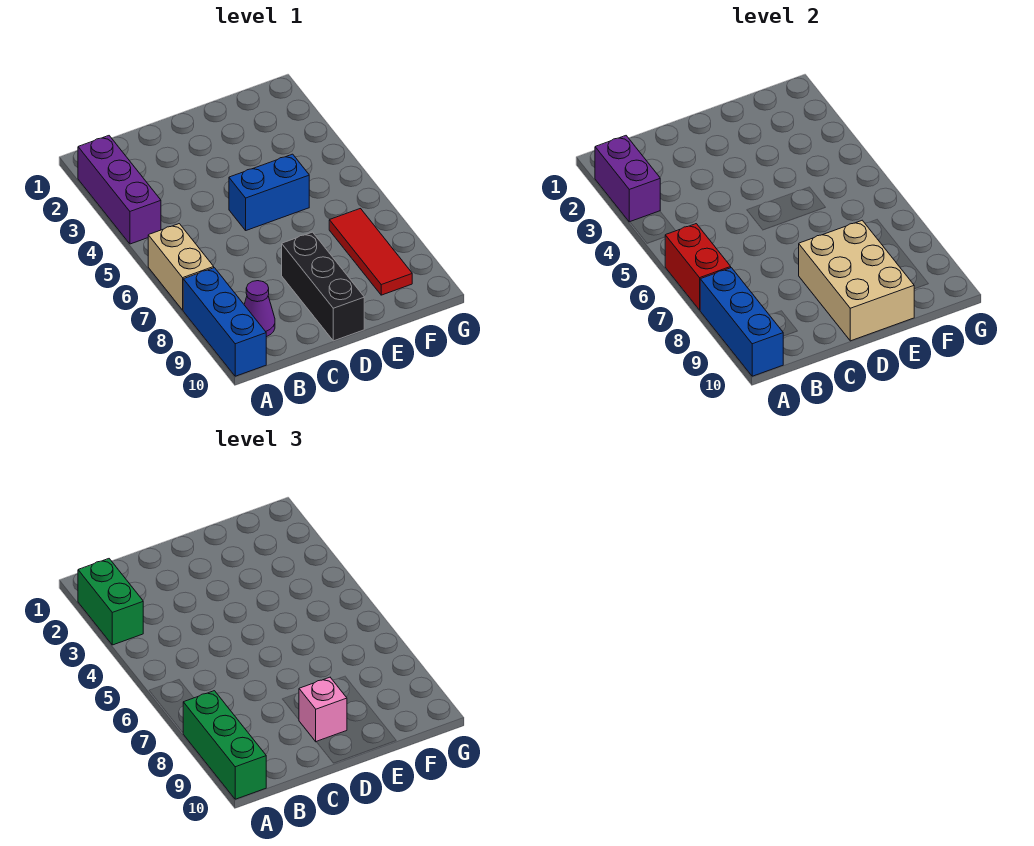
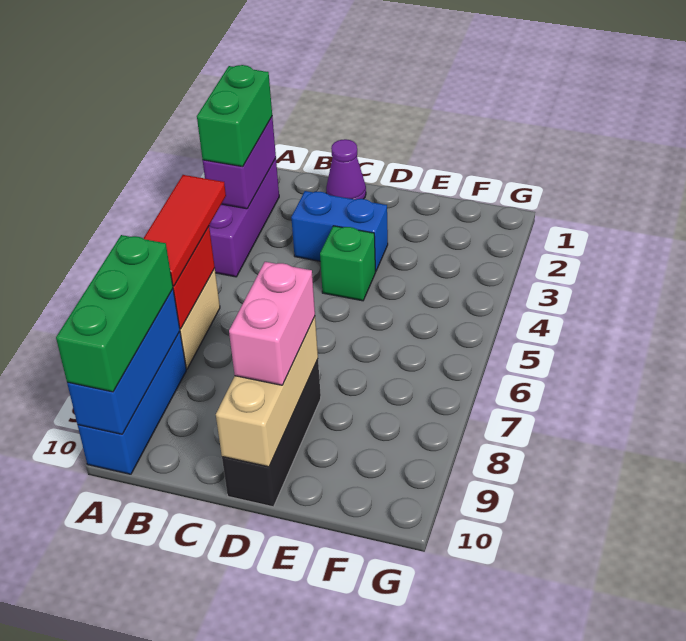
purple 1x1 cone [244,281,275,337] -> purple 1x1 cone moved to [326,139,366,200]
none -> green 1x1 brick [320,226,376,301]
blue 1x2 brick [229,154,309,230] -> blue 1x2 brick moved to [291,191,388,271]
tan 2x3 brick [799,220,914,341] -> tan 1x3 brick [216,317,318,467]
pink 1x1 brick [299,677,347,742] -> pink 1x2 brick [229,262,315,385]
red 1x3 tile [329,209,412,295] -> red 1x3 tile moved to [144,175,226,286]

